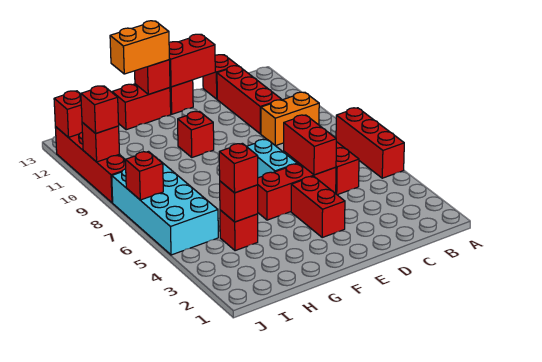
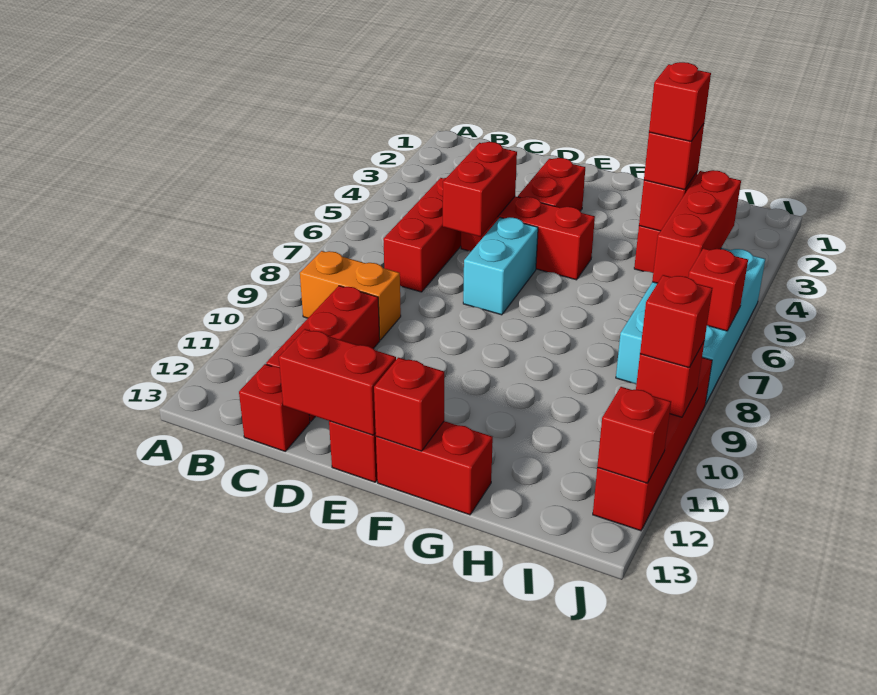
red 1x3 brick [336,108,404,178] -> red 1x3 brick moved to [652,170,741,283]
red 1x1 brick [178,111,214,157] -> red 1x1 brick moved to [649,62,711,141]
orange 1x2 brick [110,21,169,74] -> none

